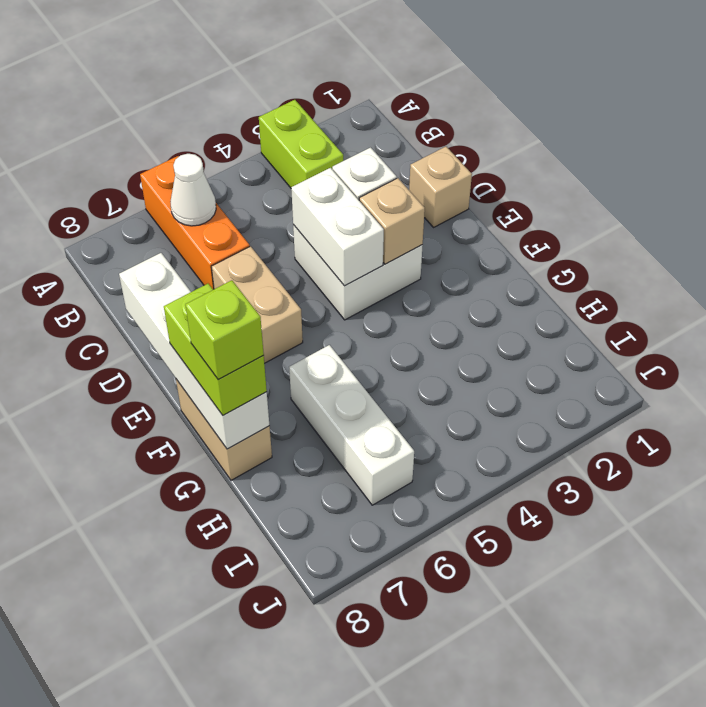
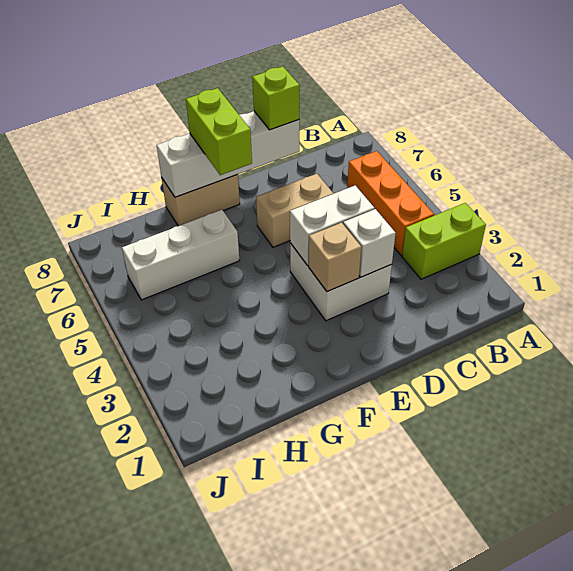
orange 1x3 brick [140,156,250,290] -> orange 1x3 brick turned to [347,151,434,256]
white 1x1 cone [170,154,216,226] -> none
tan 1x1 brick [409,147,472,227] -> none
lime 1x2 brick [164,284,267,415] -> lime 1x2 brick turned to [186,88,252,175]
lime 1x1 brick [185,280,264,380] -> lime 1x1 brick moved to [252,66,300,130]

